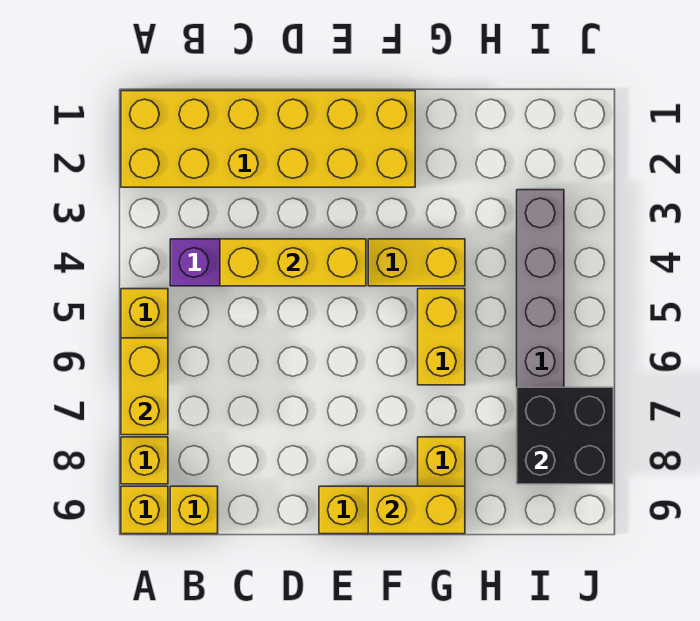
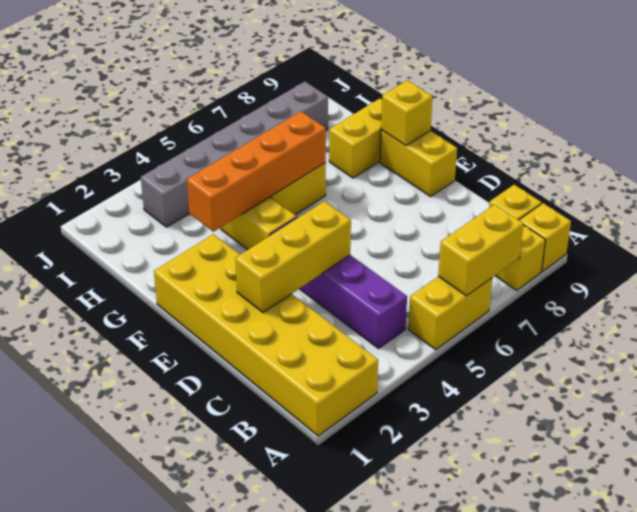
yellow 1x3 brick [220,239,366,286] -> yellow 1x3 brick turned to [235,201,351,313]
yellow 1x2 brick [368,486,465,534] -> yellow 1x1 brick [381,80,433,146]
none -> orange 1x4 brick [187,112,326,232]
black 2x2 brick [517,387,613,484] -> none

